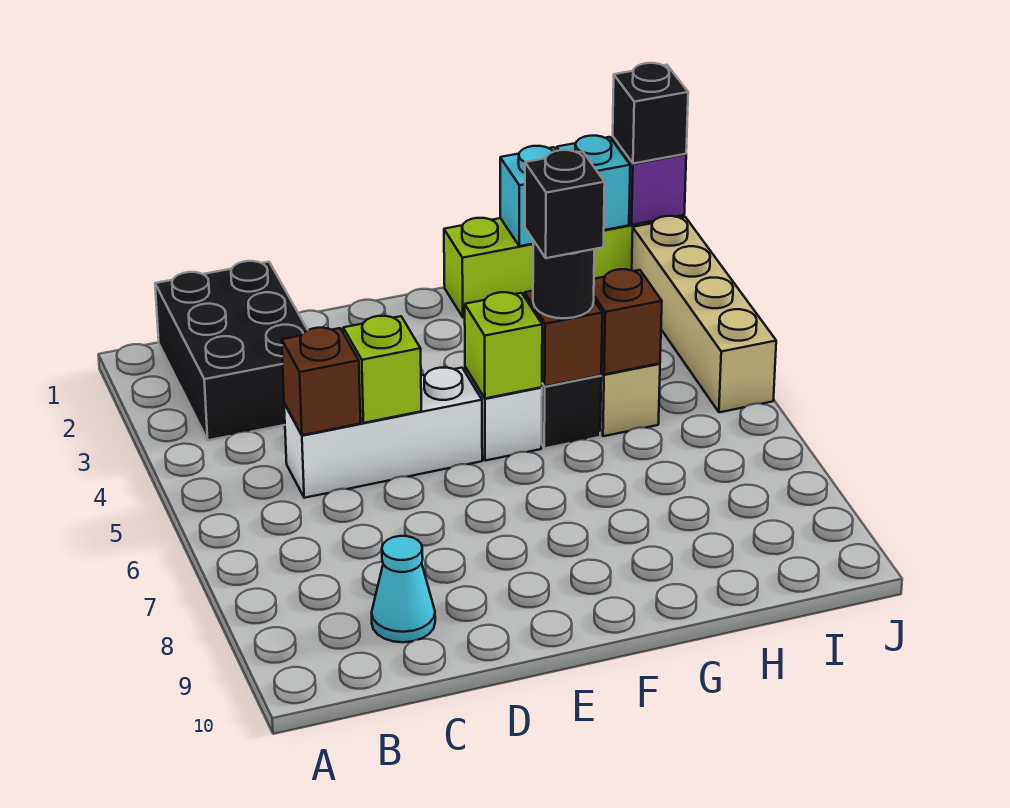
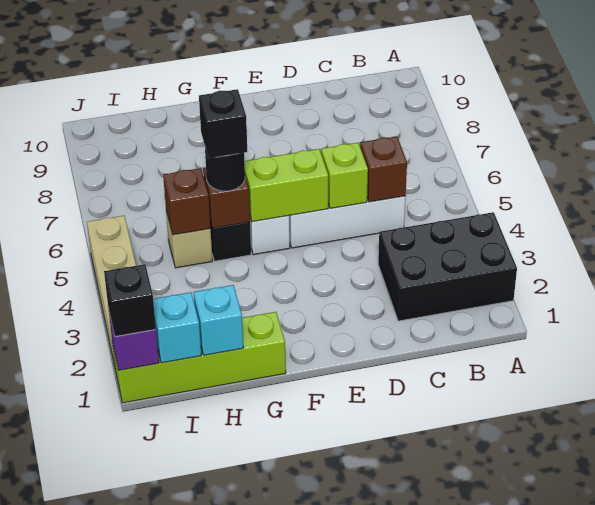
black 2x3 brick [155,261,308,440] -> black 2x3 brick turned to [378,212,517,321]
cyan 1x1 cone [372,536,435,642] -> none
lime 1x1 brick [465,292,542,398] -> lime 1x2 brick [244,149,328,222]

